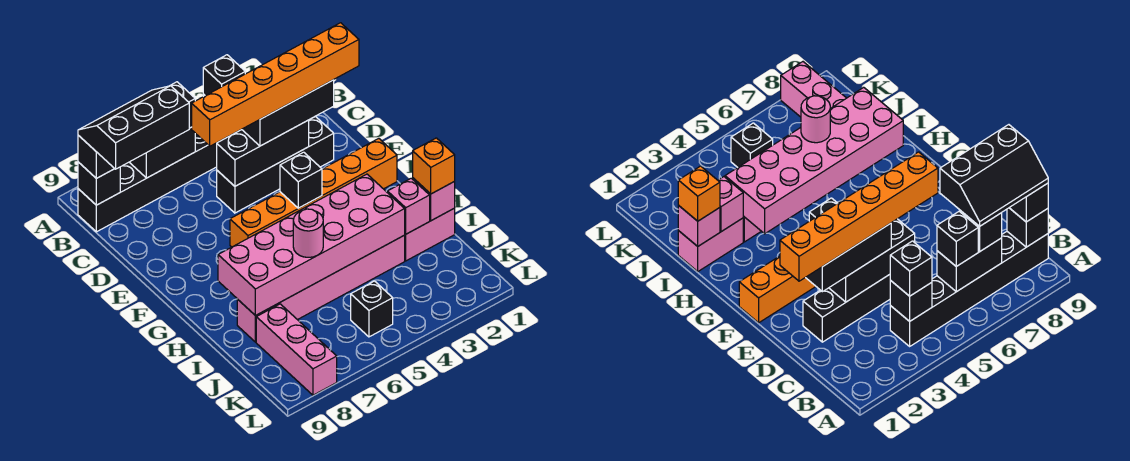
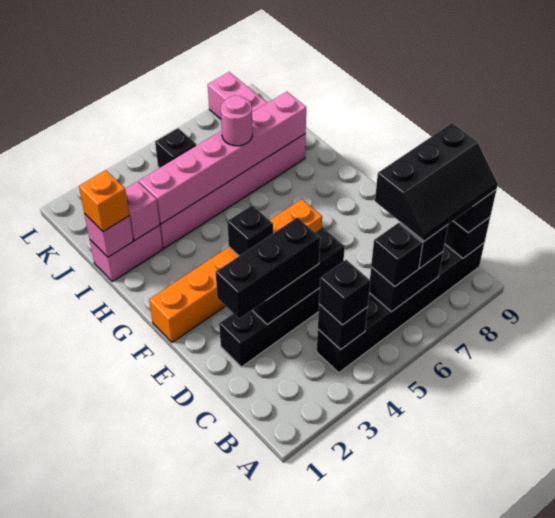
orange 1x6 brick [192,23,359,146] -> none
pink 2x6 brick [218,174,405,316] -> pink 1x6 brick [139,92,306,224]

